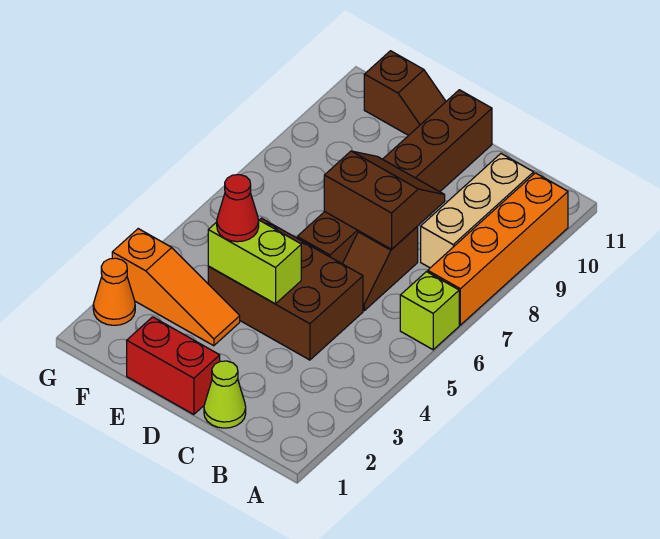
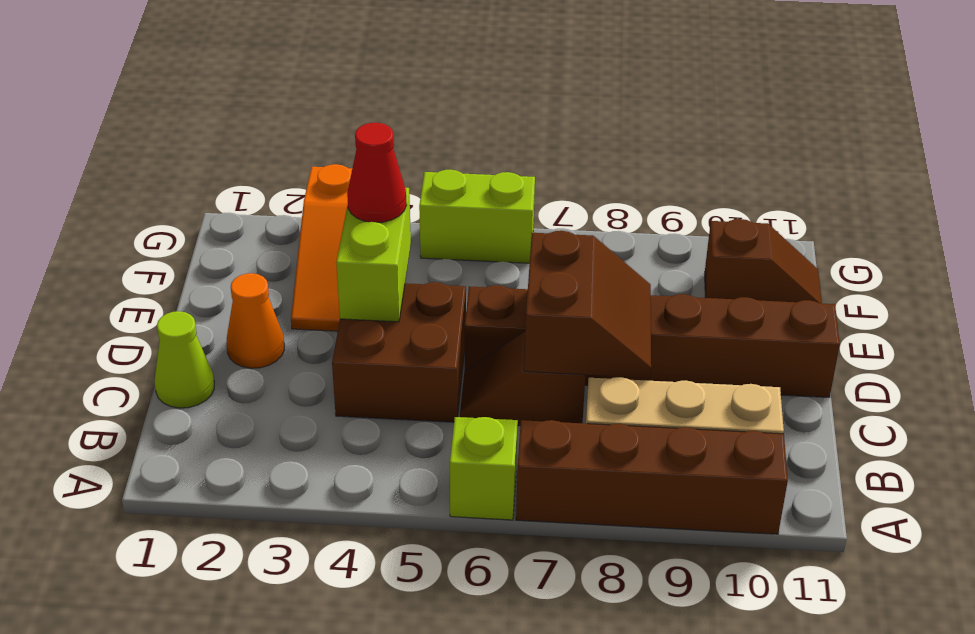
orange 1x4 brick [428,173,568,325] -> brown 1x4 brick [516,420,788,534]
brown 2x3 brick [208,218,363,360] -> brown 2x2 brick [332,282,466,422]
red 1x2 brick [127,317,220,415] -> none
brown 1x2 slope [364,51,446,135] -> brown 1x2 slope turned to [705,219,822,304]
orange 1x1 cone [93,258,135,325] -> orange 1x1 cone moved to [226,273,284,368]
none -> lime 1x2 brick [419,170,535,263]

